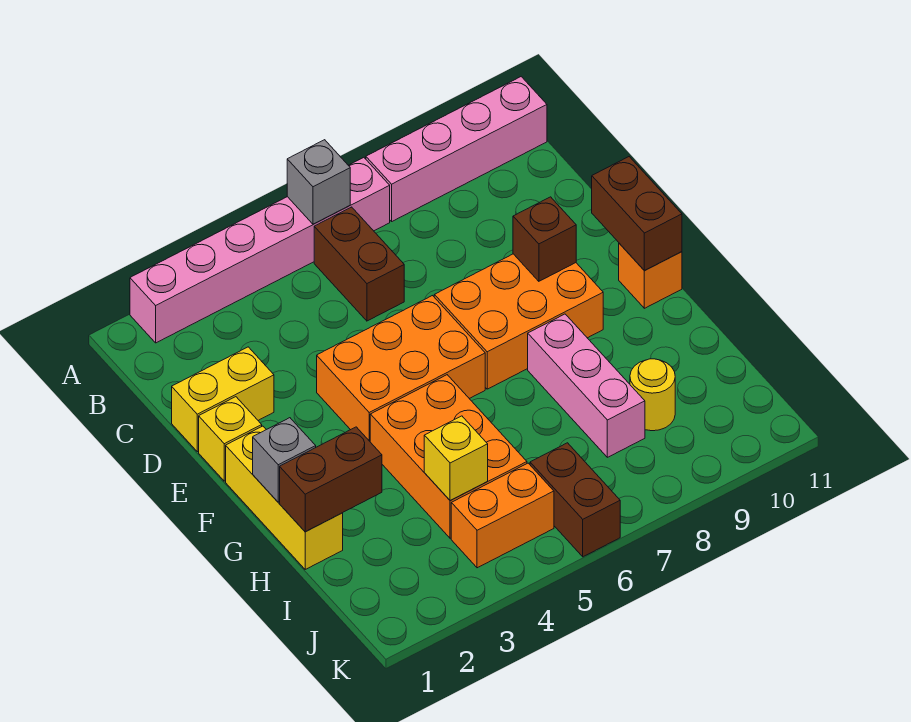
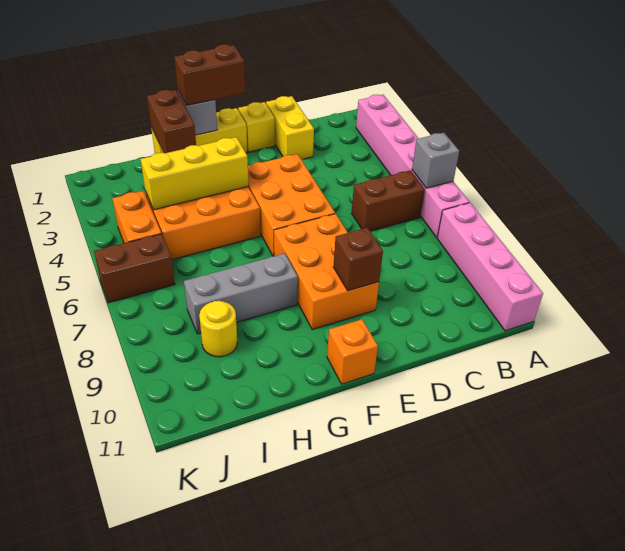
brown 1x2 brick [592,157,682,270] -> brown 1x2 brick moved to [174,44,245,105]
pink 1x3 brick [528,314,645,457] -> grey 1x3 brick [184,253,298,334]
yellow 1x1 brick [424,416,488,500] -> yellow 1x3 brick [141,137,248,210]

